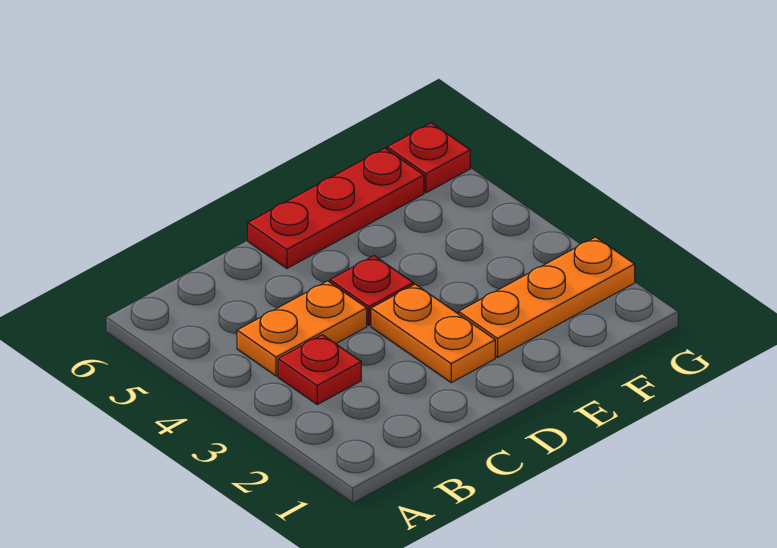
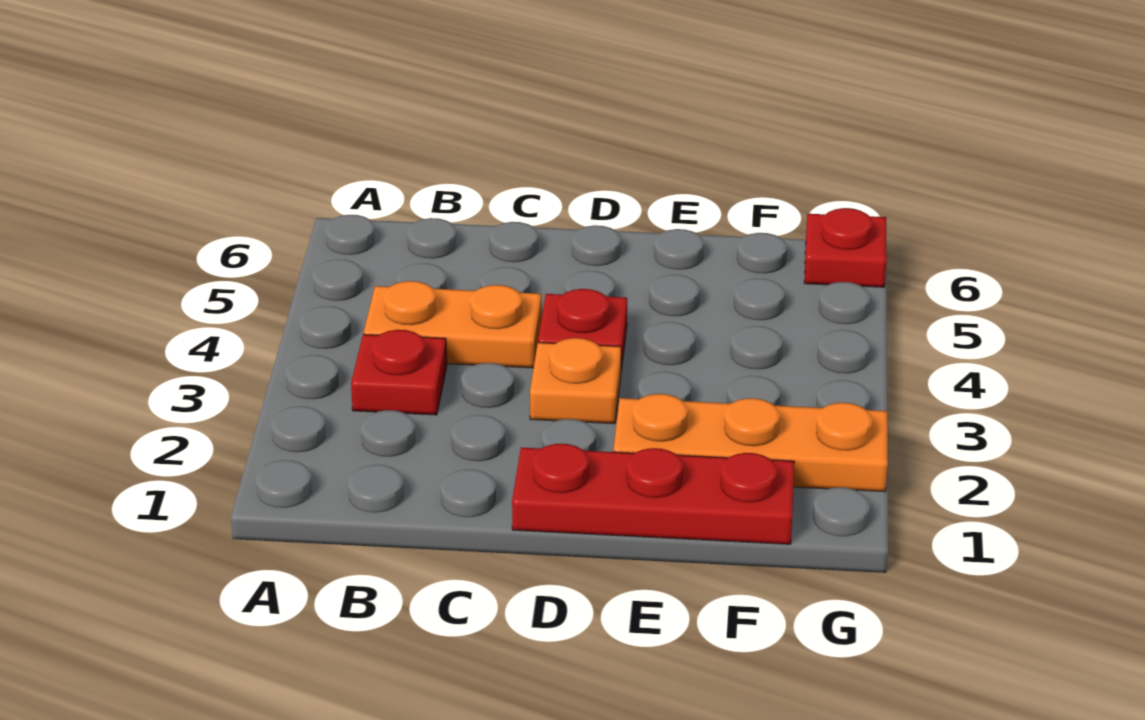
orange 1x2 plate [371,284,495,382] -> orange 1x1 plate [530,338,621,424]
red 1x3 plate [248,148,424,268] -> red 1x3 plate moved to [512,444,794,544]

